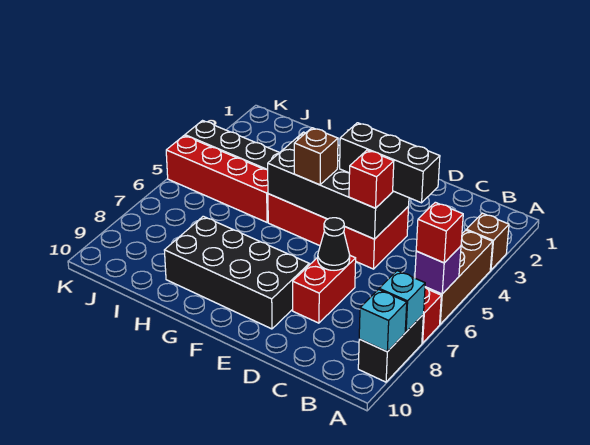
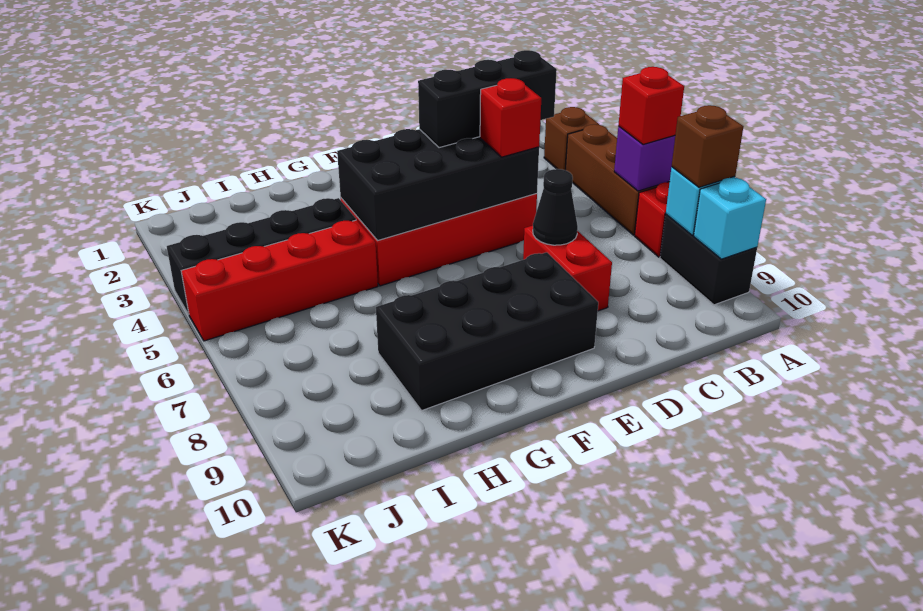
brown 1x1 brick [294,128,338,185] -> brown 1x1 brick moved to [672,105,743,187]

